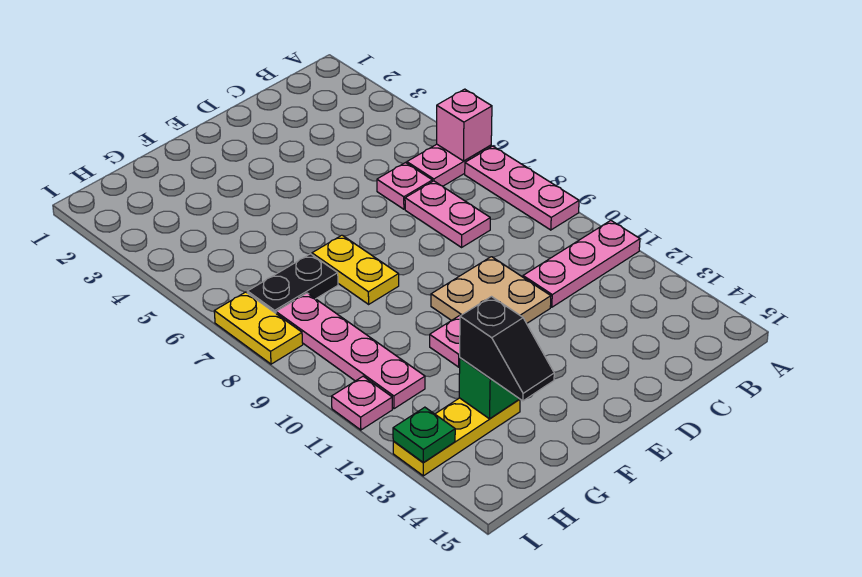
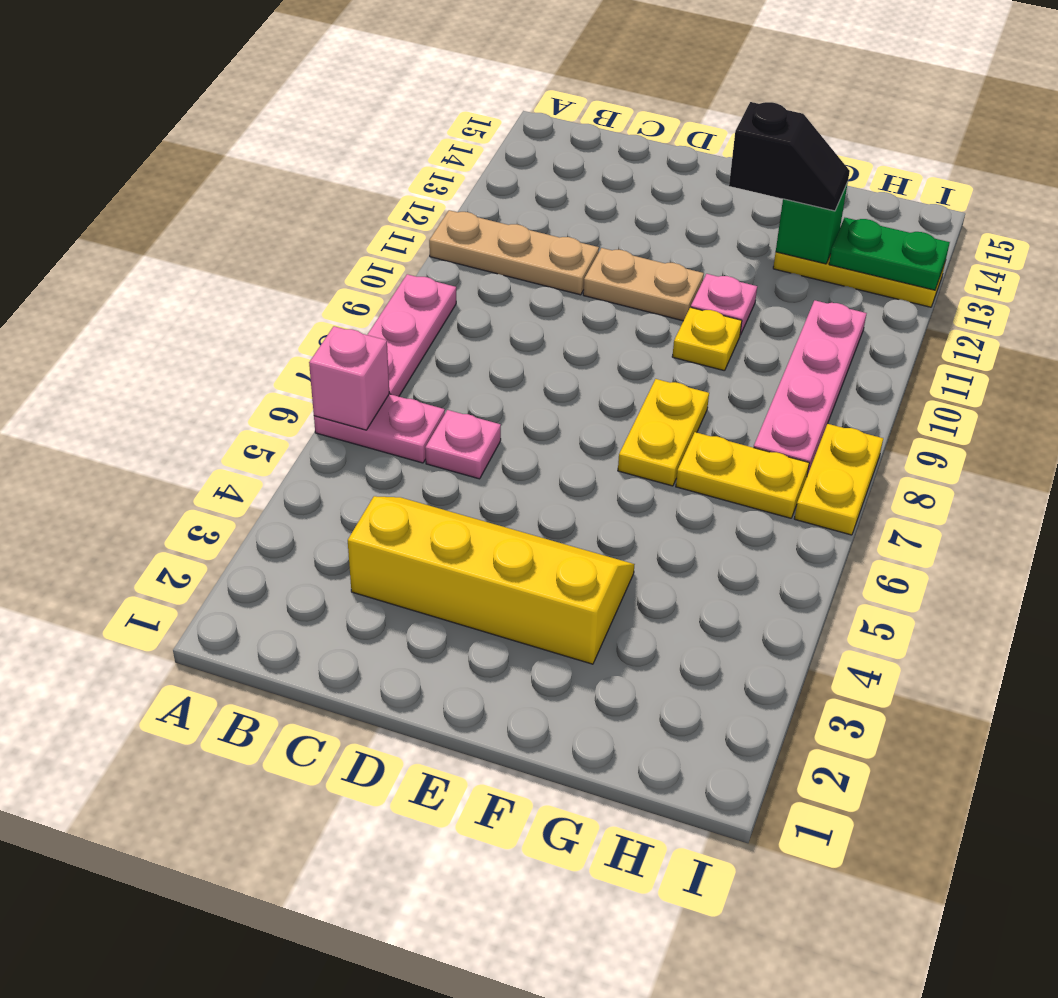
pink 1x3 plate [523,220,640,307] -> tan 1x3 plate [429,210,599,295]
none -> yellow 2x4 slope [348,496,635,664]
pink 1x2 plate [405,181,490,247] -> none
tan 2x2 plate [431,257,551,323] -> tan 1x2 plate [583,248,704,321]
none -> yellow 1x1 plate [672,307,742,371]
black 1x2 plate [247,254,338,313] -> yellow 1x2 plate [676,432,809,518]
black 1x2 slope [460,297,554,401] -> black 1x2 slope turned to [729,102,850,211]
pink 1x1 plate [332,376,392,430] -> none
green 1x1 plate [393,407,455,463] -> green 1x2 plate [829,218,950,290]

